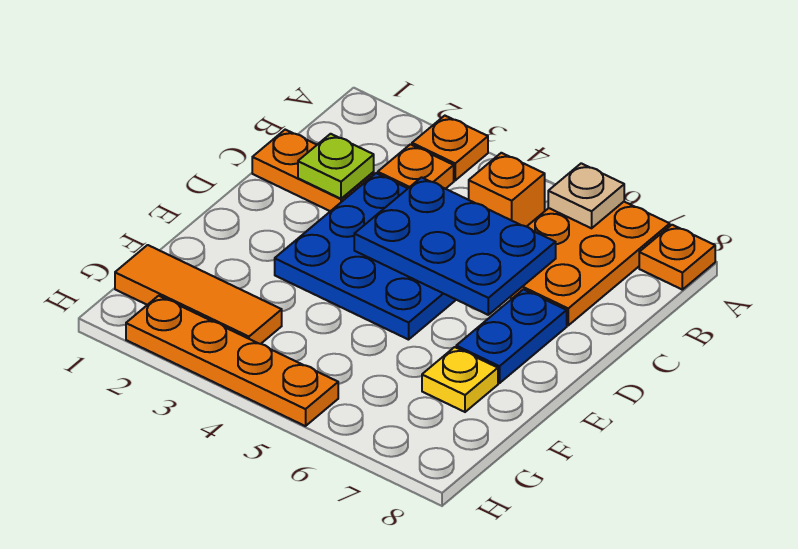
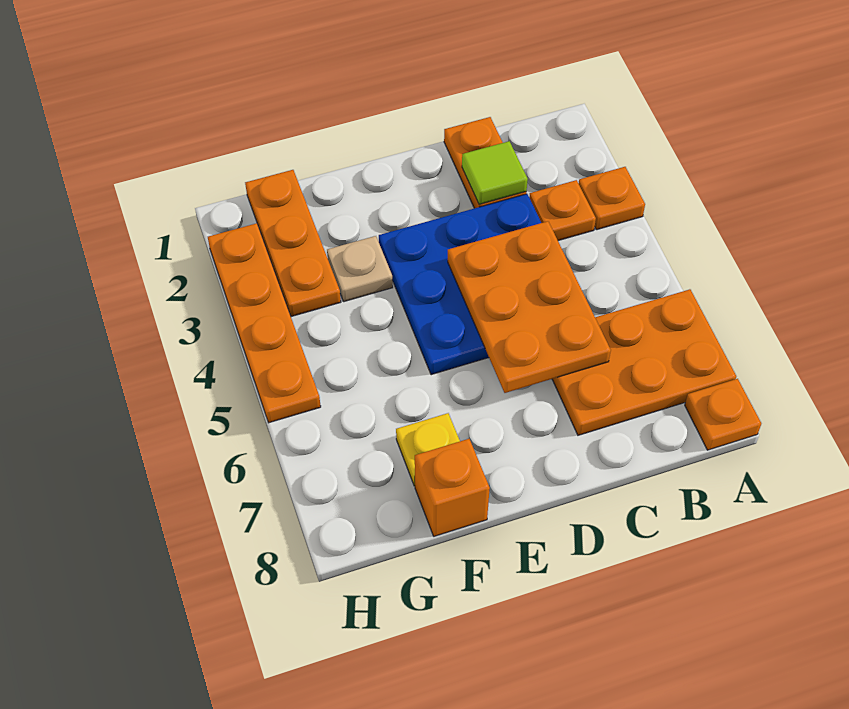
tan 1x1 plate [548,163,624,228] -> tan 1x1 plate moved to [327,236,393,302]
orange 1x1 brick [469,153,545,227] -> orange 1x1 brick moved to [415,439,490,536]
lime 1x1 plate [298,134,374,199] -> lime 1x1 tile [462,141,528,204]
blue 2x3 plate [354,177,556,315] -> orange 2x3 plate [448,221,611,393]
blue 1x2 plate [456,289,567,383] -> none
orange 1x3 tile [115,245,282,344] -> orange 1x3 plate [245,170,341,317]

